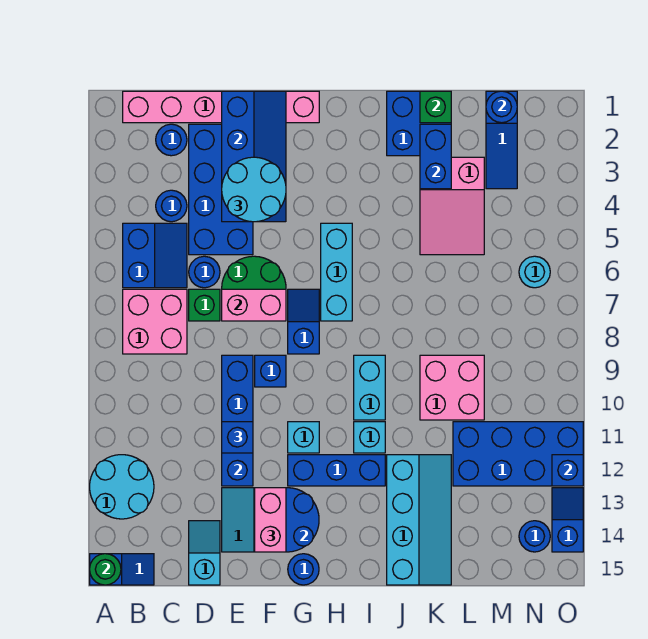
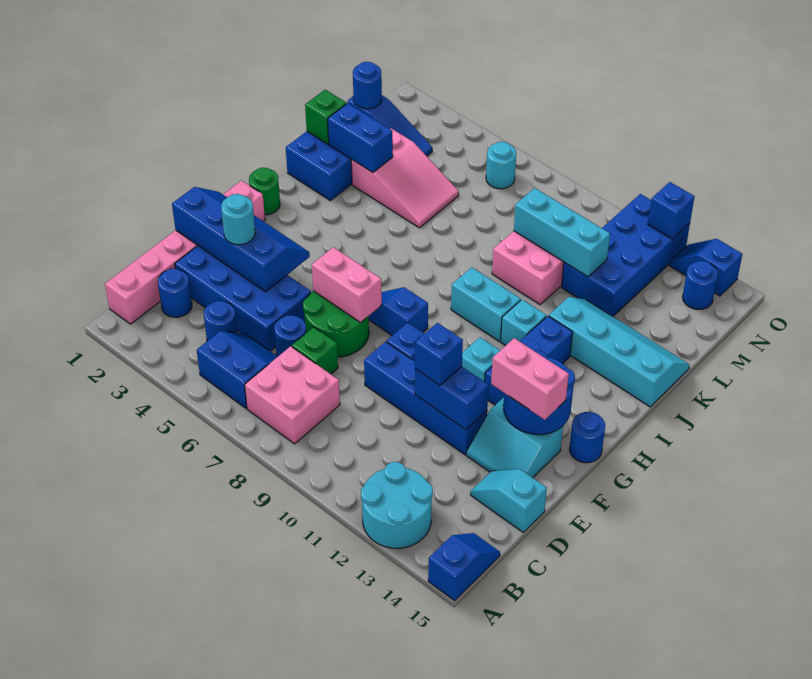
green 1x1 round brick [90,554,121,585] -> green 1x1 round brick moved to [249,168,280,215]
cyan 2x2 round brick [222,157,286,222] -> cyan 1x1 round brick [221,194,255,245]
pink 1x2 brick [222,289,286,321] -> pink 1x2 brick turned to [312,247,382,322]
cyan 1x3 brick [321,223,352,321] -> cyan 1x3 brick moved to [514,188,610,277]

